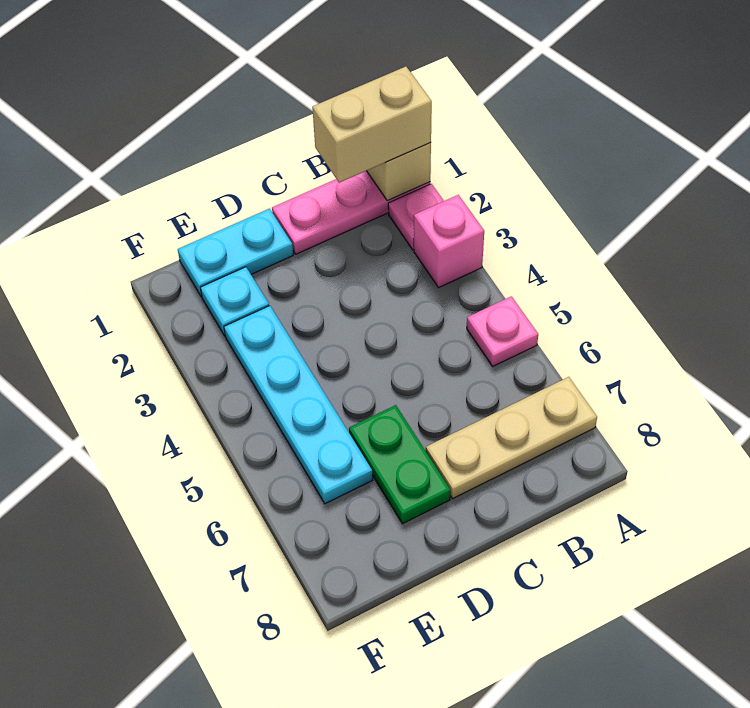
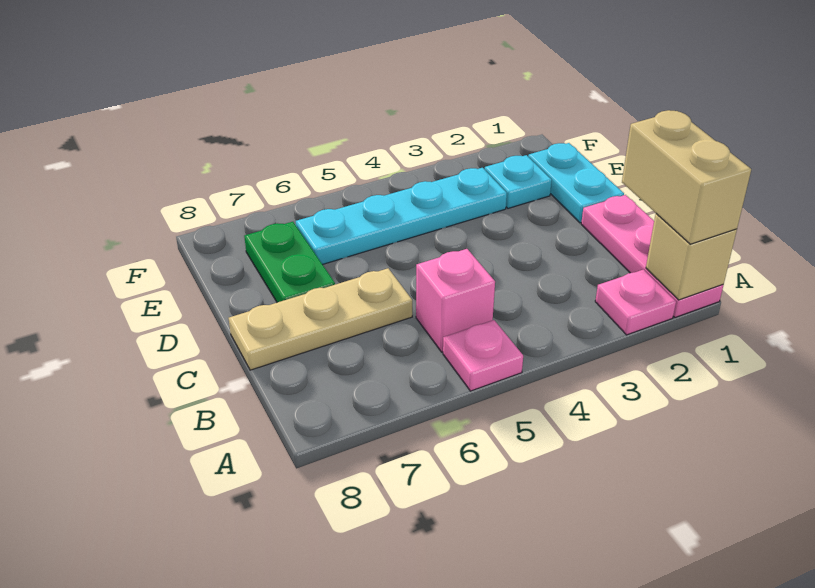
pink 1x1 brick [414,195,484,287] -> pink 1x1 brick moved to [416,249,495,352]
tan 1x3 plate [426,377,597,499] -> tan 1x3 plate turned to [229,268,412,370]
green 1x2 plate [349,405,450,524] -> green 1x2 plate turned to [244,222,335,302]

